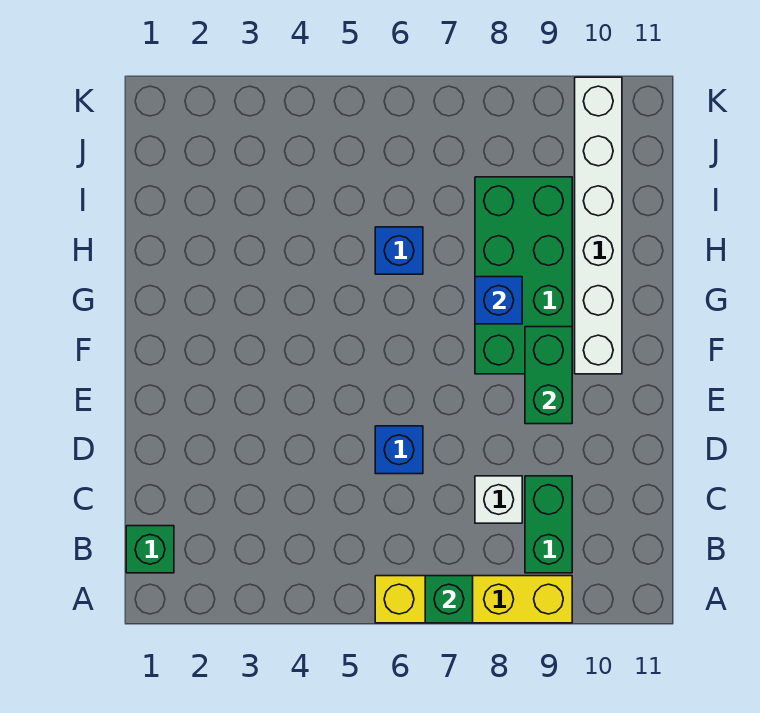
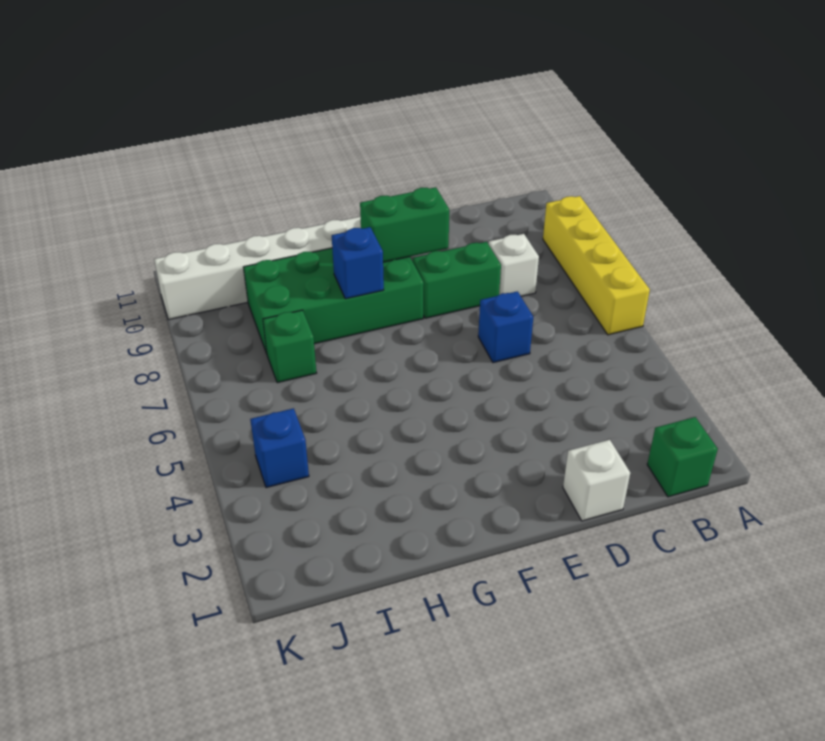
green 1x1 brick [425,576,473,623] -> green 1x1 brick moved to [263,310,316,383]
green 1x2 brick [525,476,572,573] -> green 1x2 brick moved to [413,242,501,318]
none -> white 1x1 brick [563,440,630,521]
blue 1x1 brick [375,227,423,274] -> blue 1x1 brick moved to [250,408,309,488]

